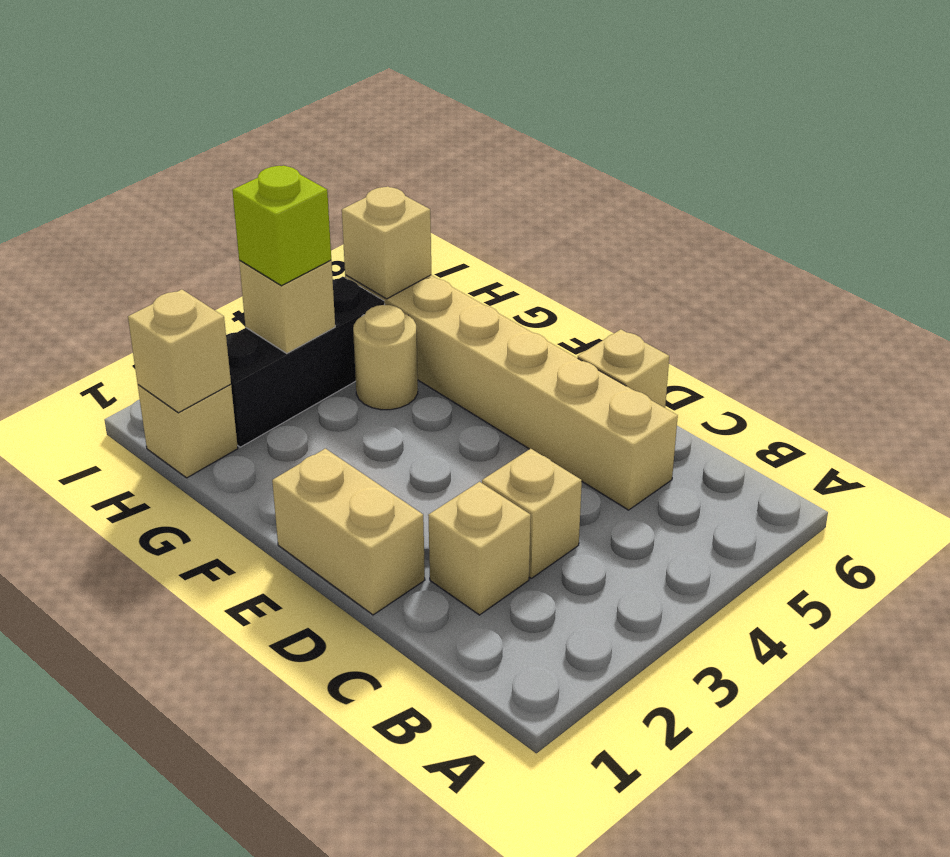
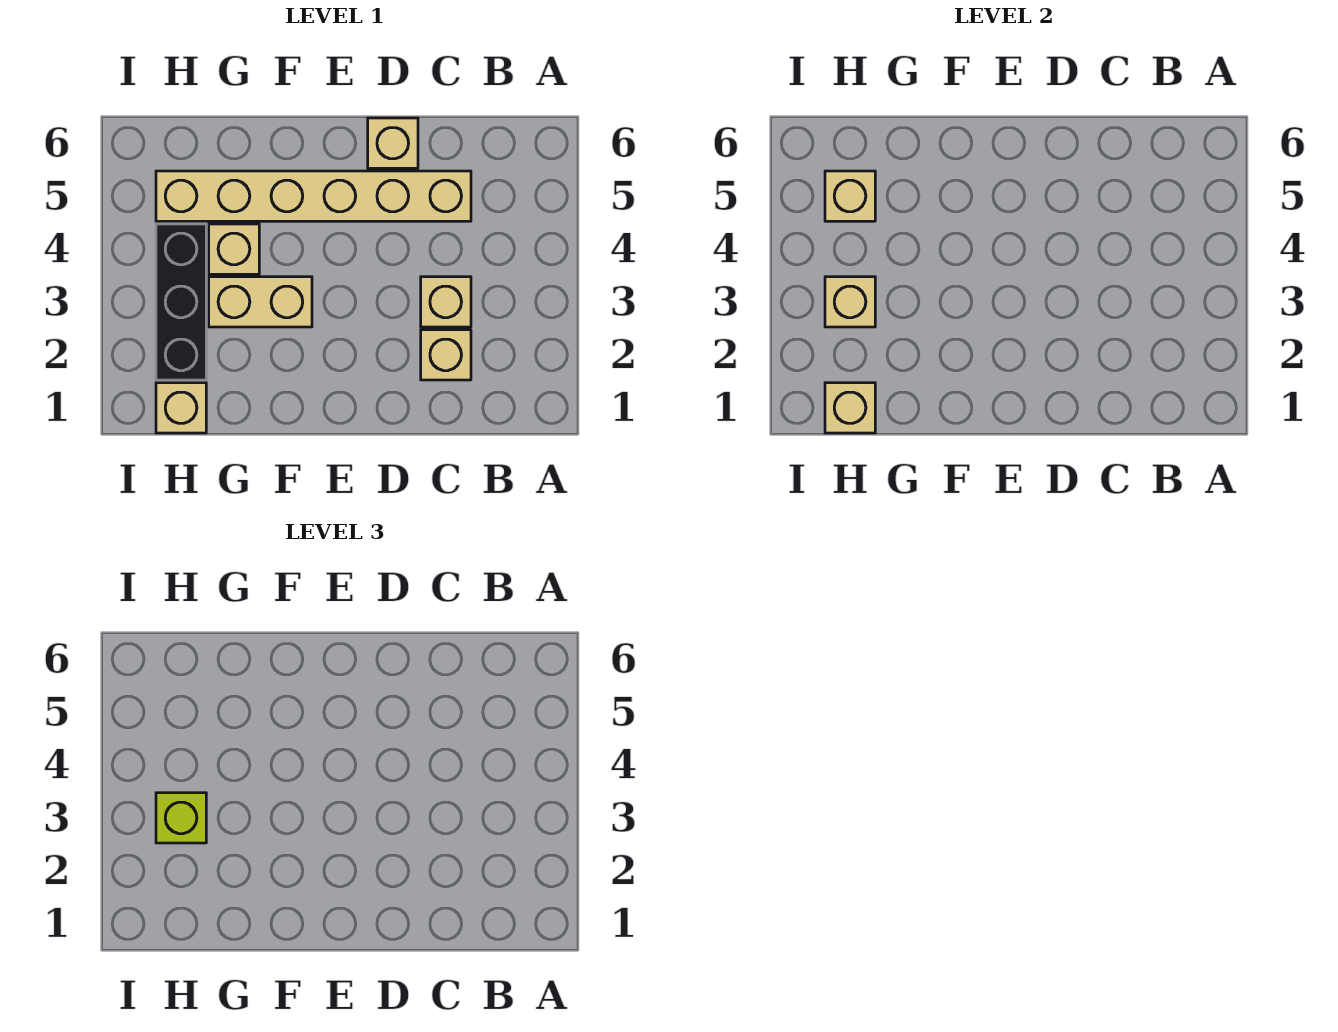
tan 1x2 brick [272,448,425,615] -> tan 1x2 brick moved to [209,277,312,327]
tan 1x1 round brick [353,305,418,410] -> tan 1x1 brick [209,224,259,274]

